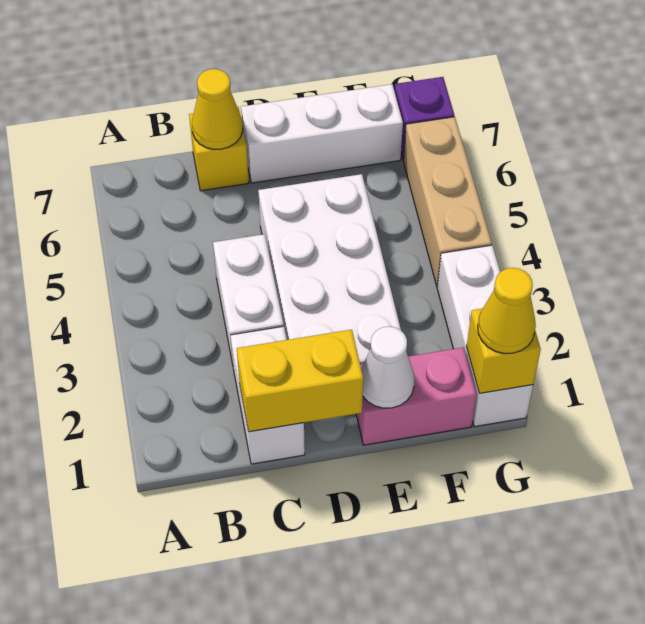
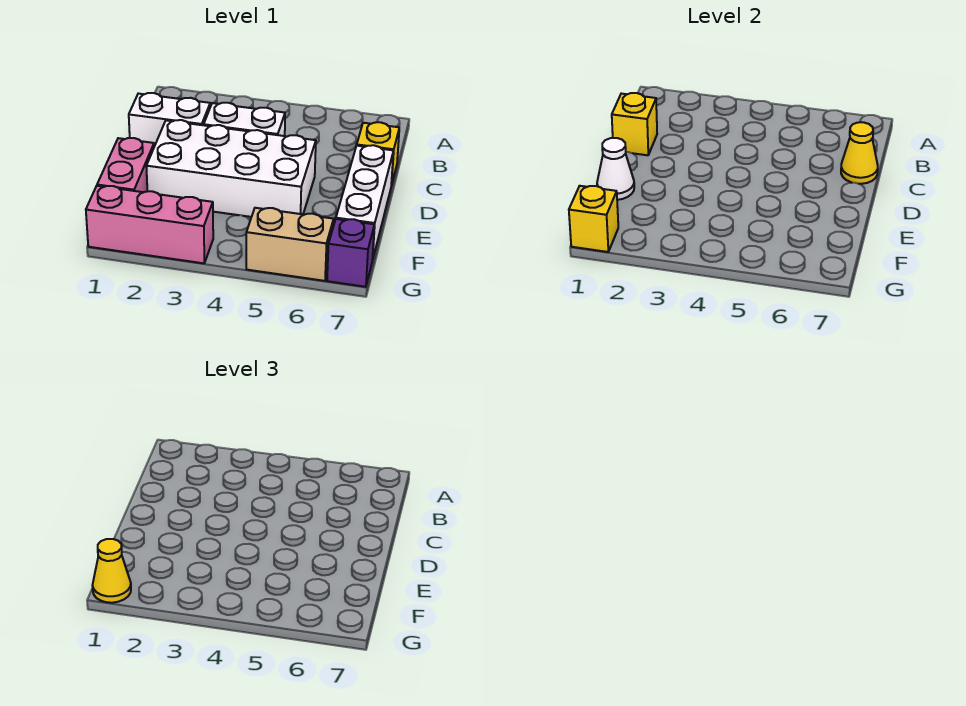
yellow 1x2 brick [237,330,363,432] -> yellow 1x1 brick [612,93,657,155]
white 1x3 brick [437,245,533,427] -> pink 1x3 brick [86,186,213,263]
tan 1x3 brick [403,117,492,287] -> tan 1x2 brick [246,208,334,281]

